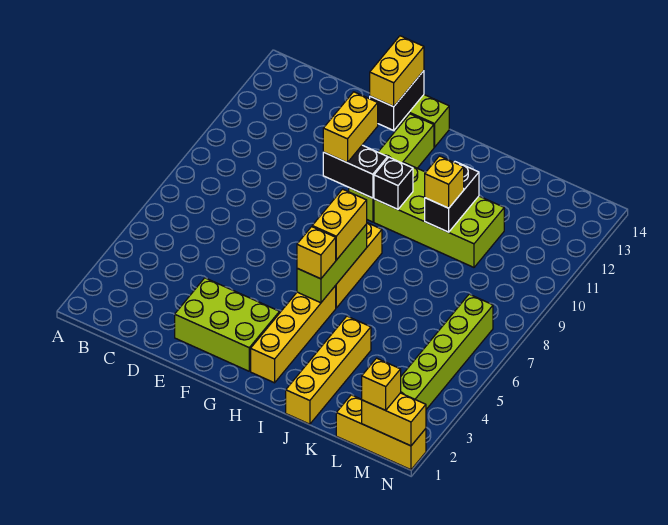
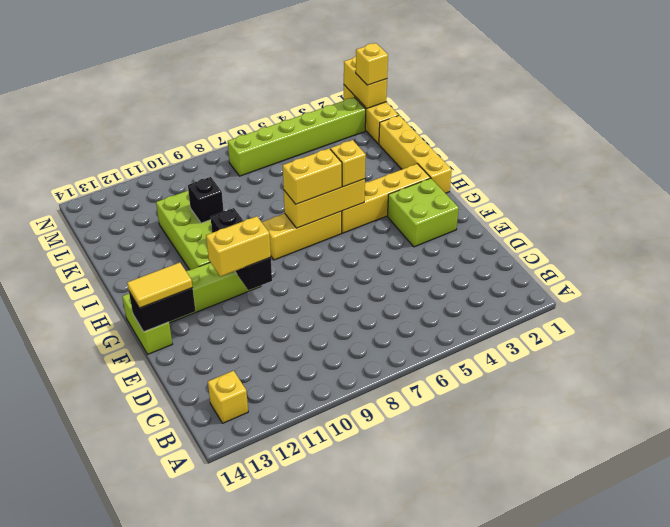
lime 2x3 brick [175,278,279,371] -> lime 2x2 brick [388,178,459,247]
yellow 1x2 brick [370,36,424,107] -> yellow 1x2 tile [127,262,193,308]
lime 1x3 brick [297,224,367,303] -> yellow 1x3 brick [284,179,365,228]
yellow 1x4 brick [286,316,371,424] -> yellow 1x4 brick turned to [379,116,452,193]
black 1x2 brick [425,162,479,232] -> black 1x1 brick [188,177,224,223]
yellow 1x1 brick [425,156,464,208] -> yellow 1x1 brick moved to [208,371,248,423]

